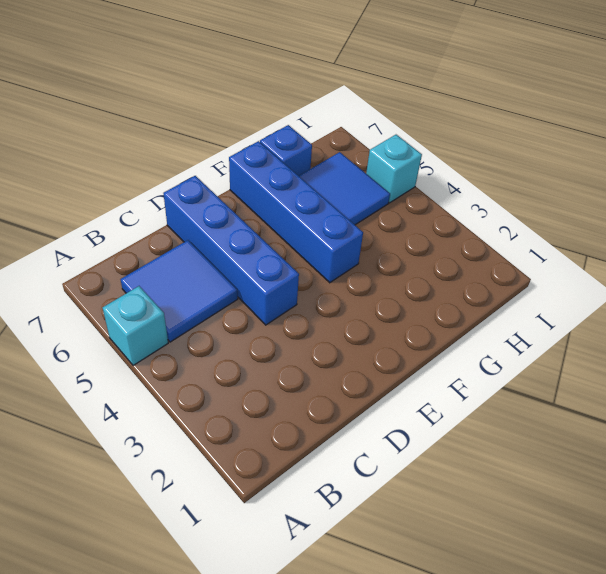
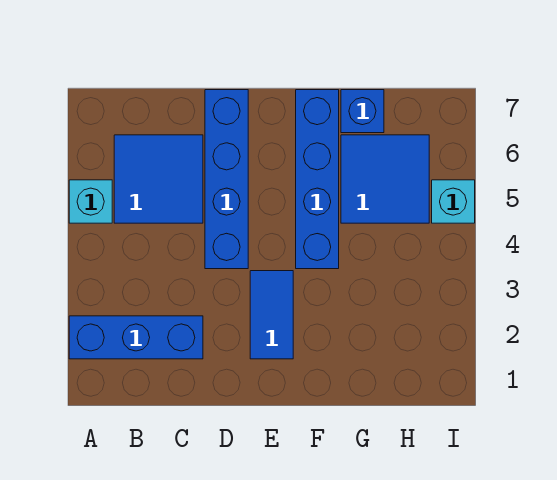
none -> blue 1x3 brick [69,316,203,359]
none -> blue 1x2 tile [250,271,293,359]

